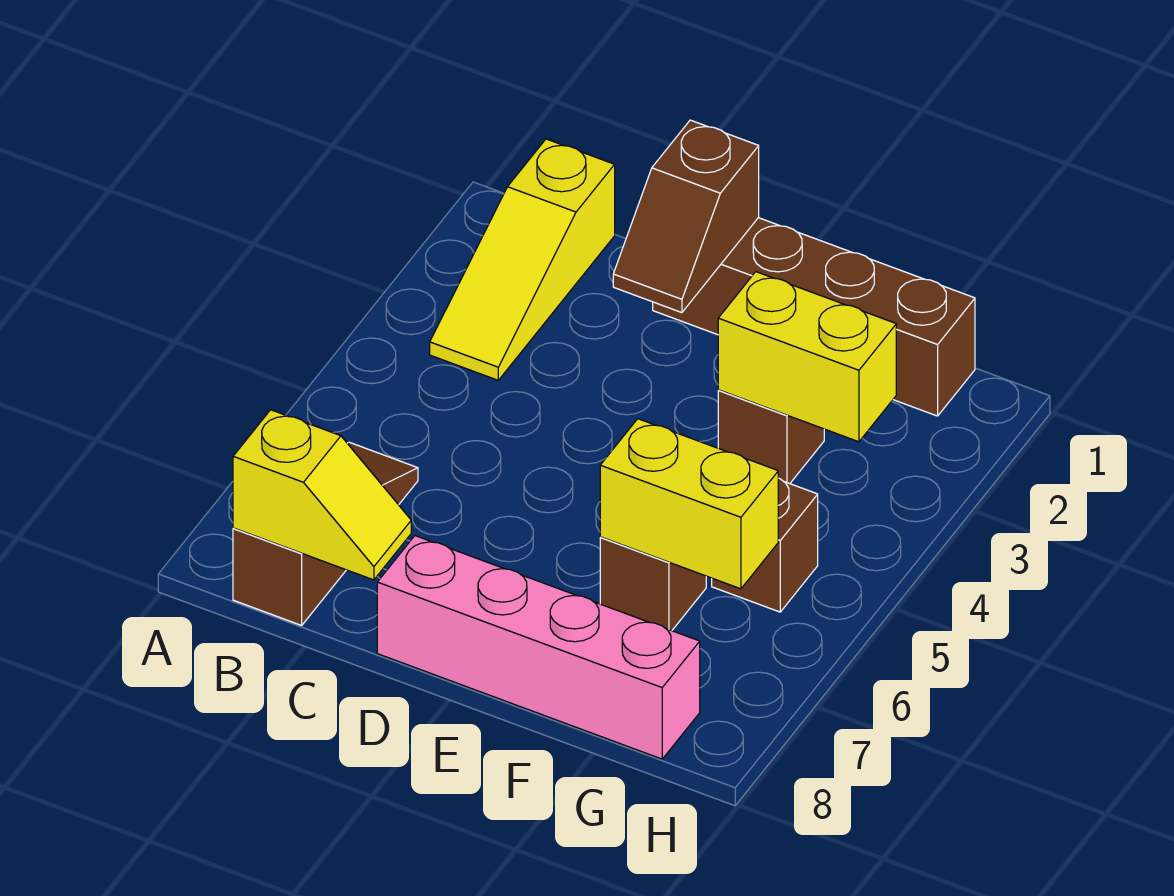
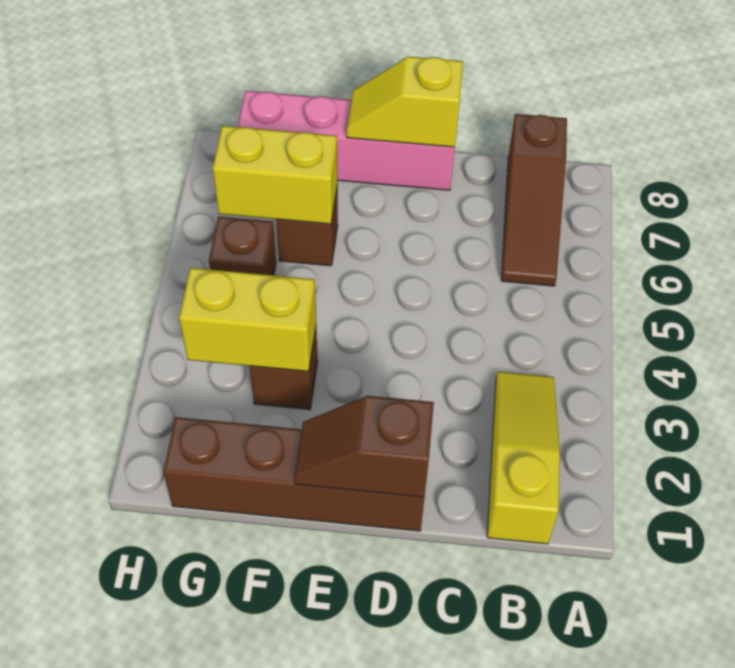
yellow 1x2 slope [233,410,411,580] -> yellow 1x2 slope moved to [347,57,463,147]
brown 1x2 slope [613,120,759,313] -> brown 1x2 slope turned to [294,396,434,497]

